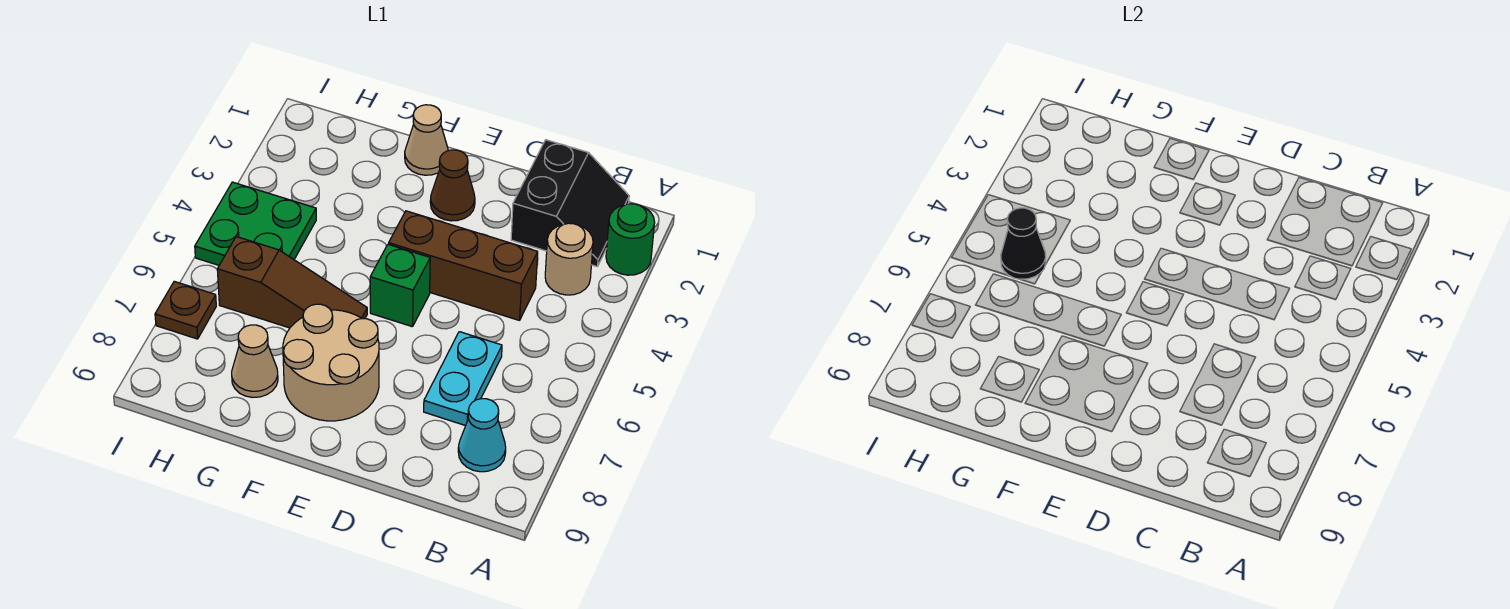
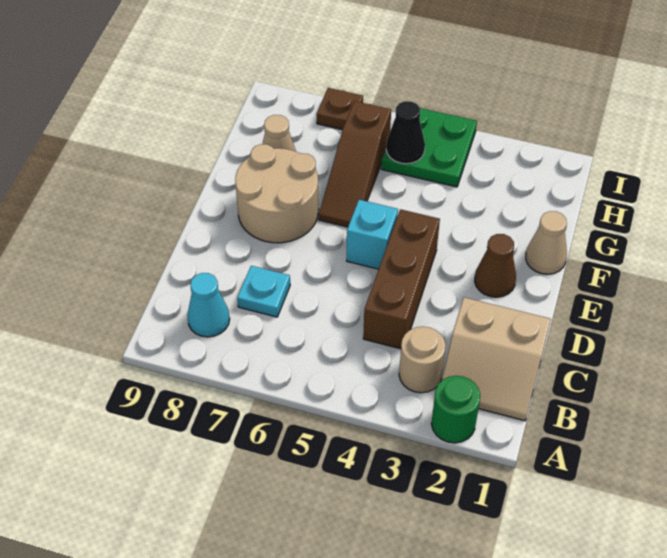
black 2x2 slope [511,140,629,267] -> tan 2x2 slope [442,297,551,421]
cyan 1x2 plate [424,332,502,426] -> cyan 1x1 plate [237,266,290,317]
green 1x1 brick [370,244,430,327] -> cyan 1x1 brick [347,200,398,269]

